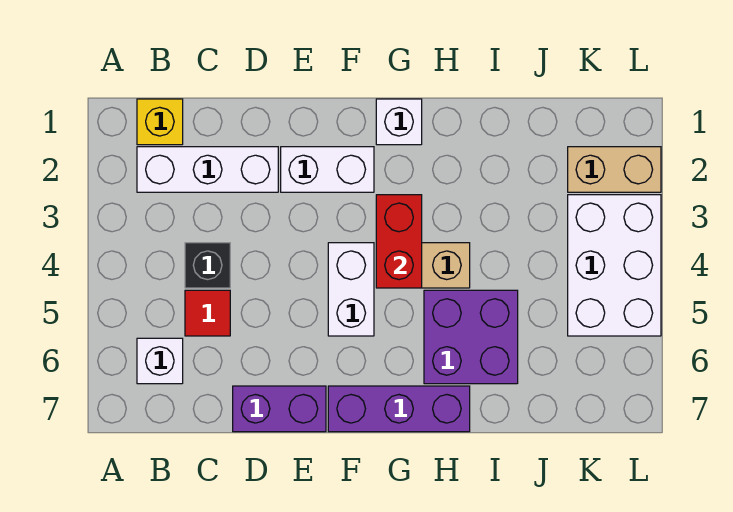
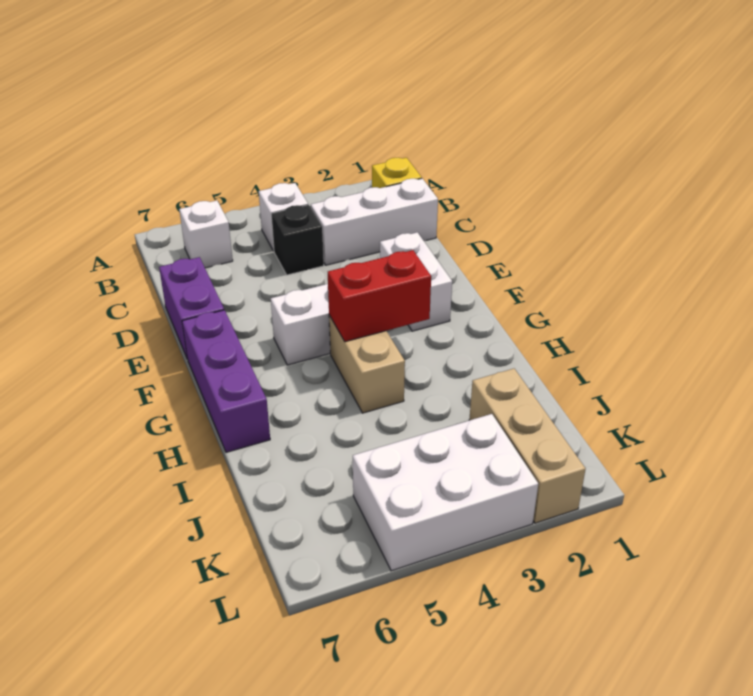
white 1x3 brick [137,147,278,192] -> white 1x3 brick turned to [311,178,438,265]
red 1x1 tile [185,290,230,336] -> none
white 1x1 brick [376,99,422,145] -> white 1x1 brick moved to [259,183,308,251]
purple 2x2 brick [424,290,518,384] -> none
tan 1x2 brick [568,147,661,192] -> tan 1x3 brick [469,369,585,523]

